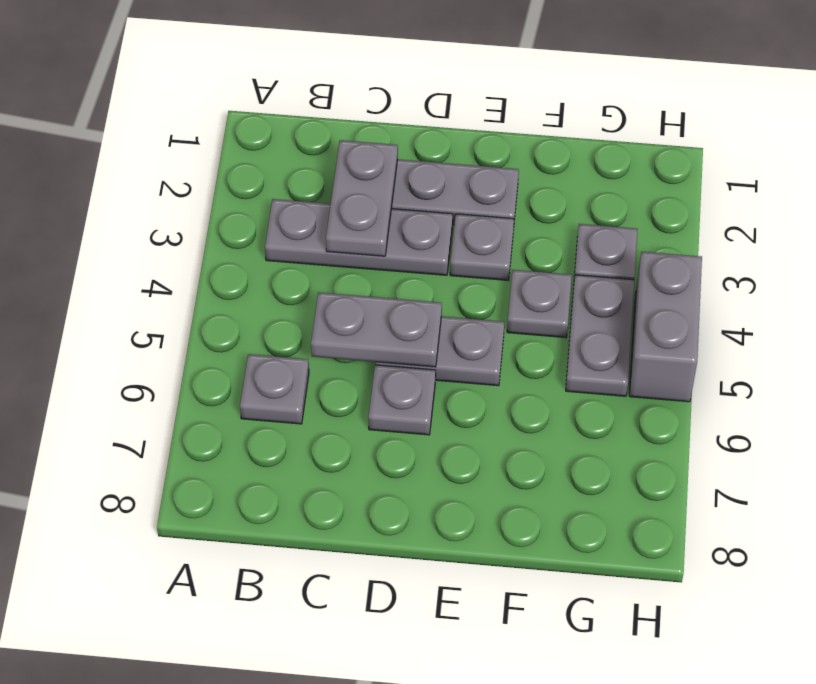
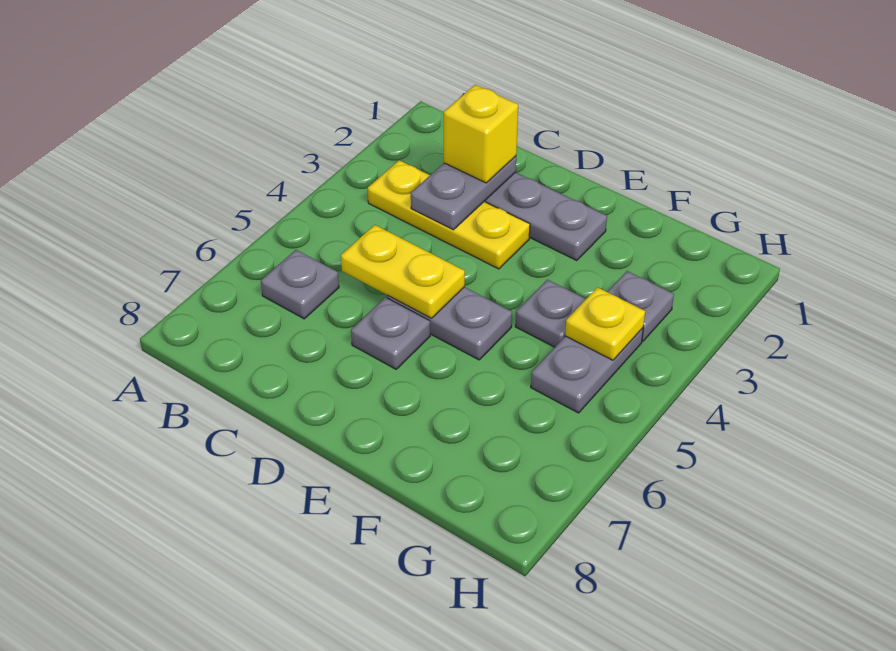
grey 1x3 plate [265,199,453,275] -> yellow 1x3 plate [368,160,530,269]
none -> yellow 1x1 brick [444,85,518,183]
grey 1x2 plate [311,292,442,367] -> yellow 1x2 plate [341,225,465,318]
grey 1x1 plate [450,214,514,280] -> none
none -> yellow 1x1 plate [565,287,645,360]
grey 1x2 brick [629,252,702,402] -> none

